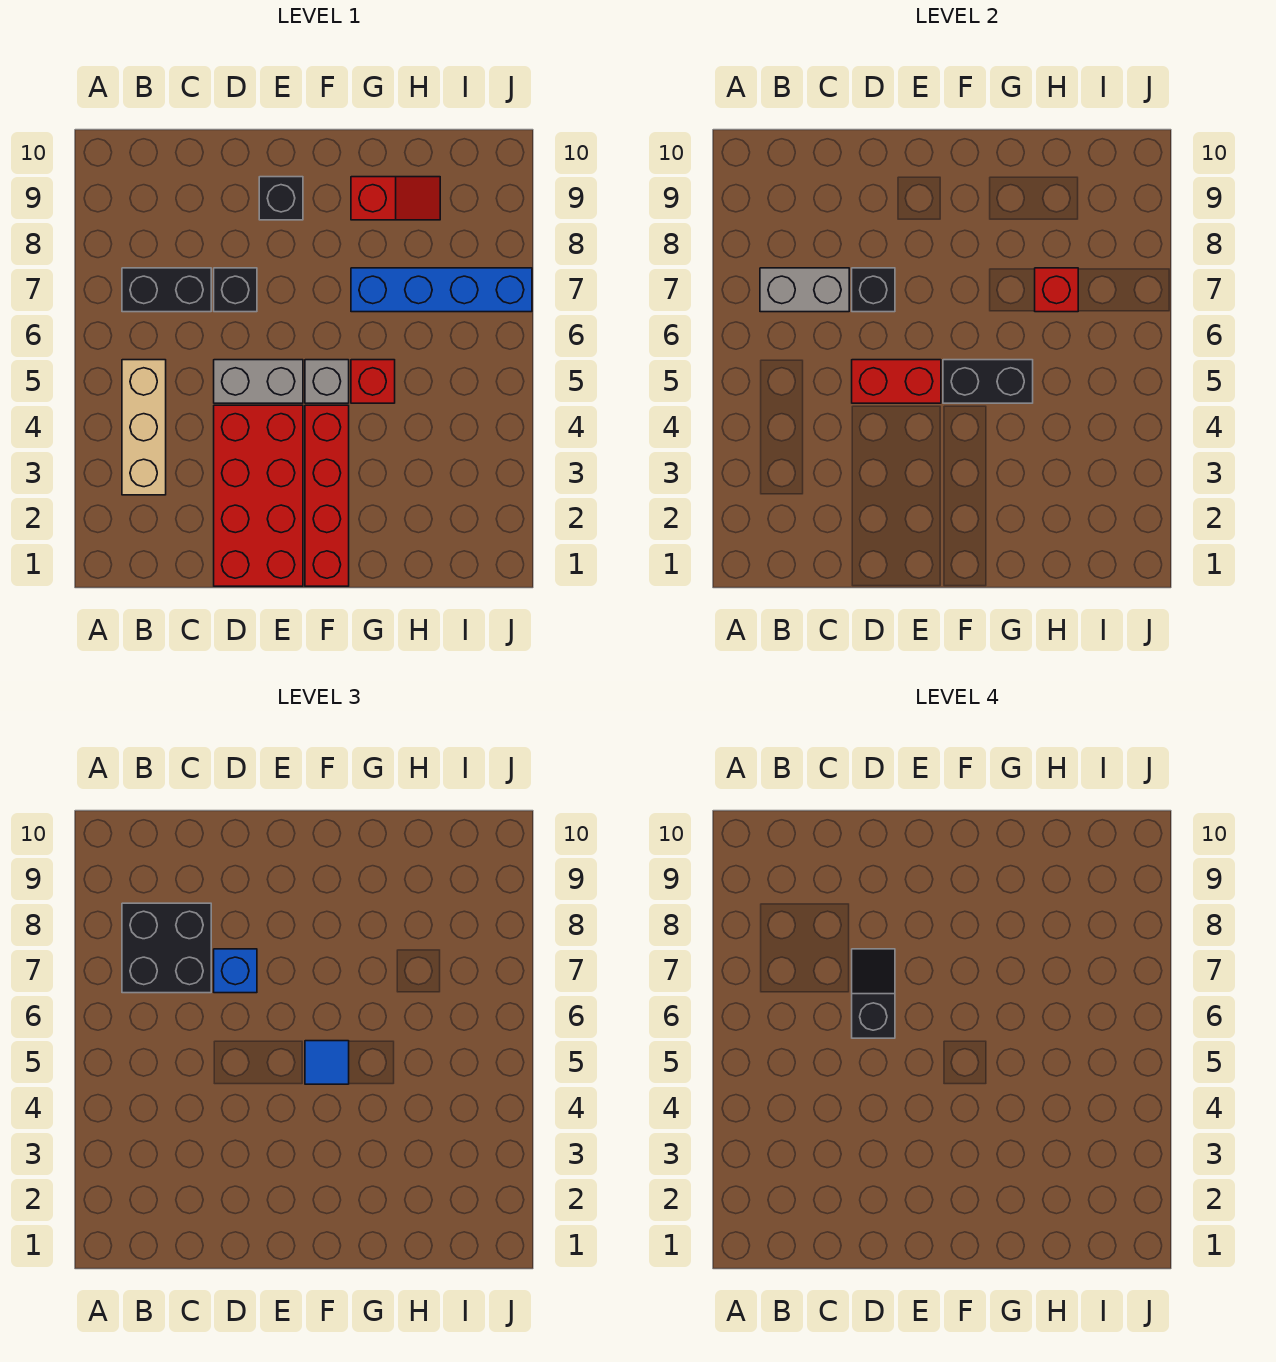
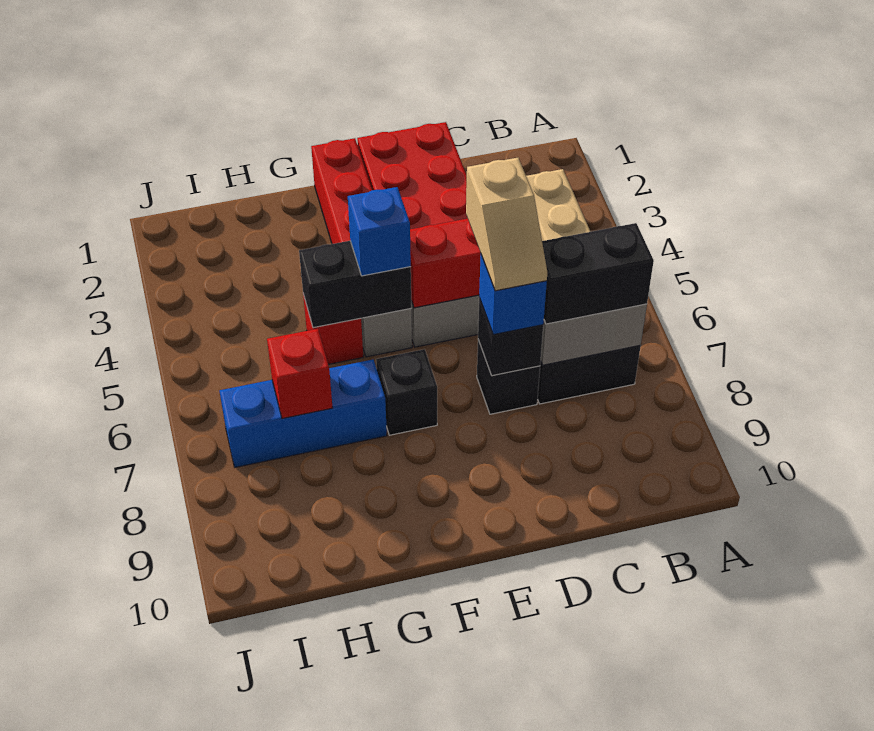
black 2x2 brick [122,903,211,993] -> black 1x2 brick [542,223,654,324]
black 1x2 slope [852,949,895,1038] -> tan 1x2 slope [466,158,547,291]
black 1x1 brick [259,177,303,220] -> black 1x1 brick moved to [376,349,437,435]
blue 1x1 tile [305,1041,349,1084] -> blue 1x1 brick [348,187,411,276]
blue 1x4 brick [351,268,532,312] -> blue 1x3 brick [220,360,387,467]
red 1x2 slope [351,177,440,220] -> none

